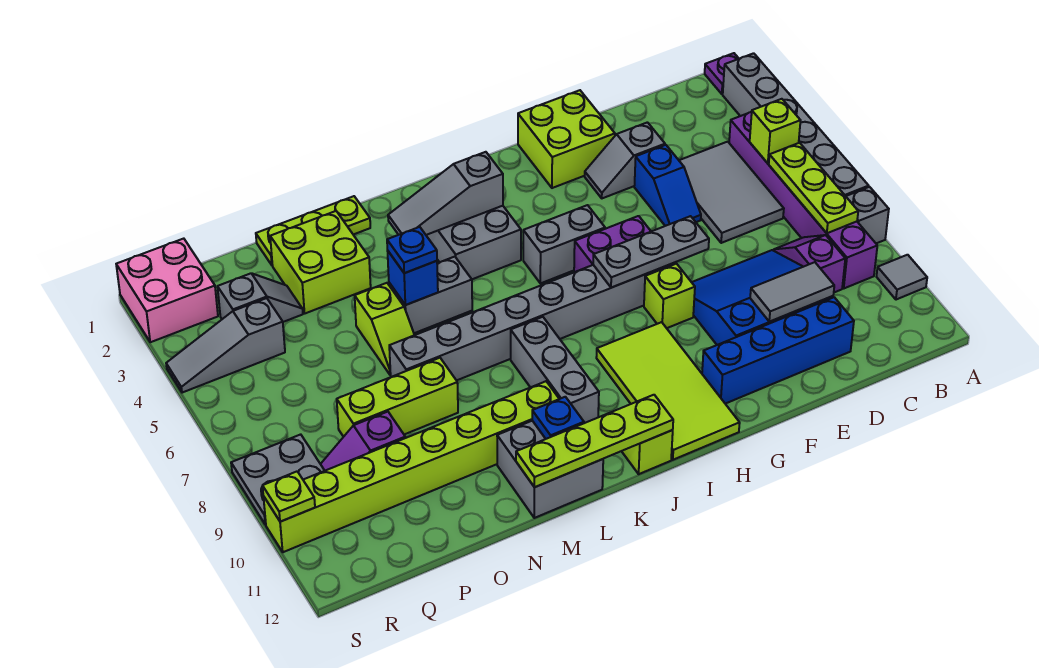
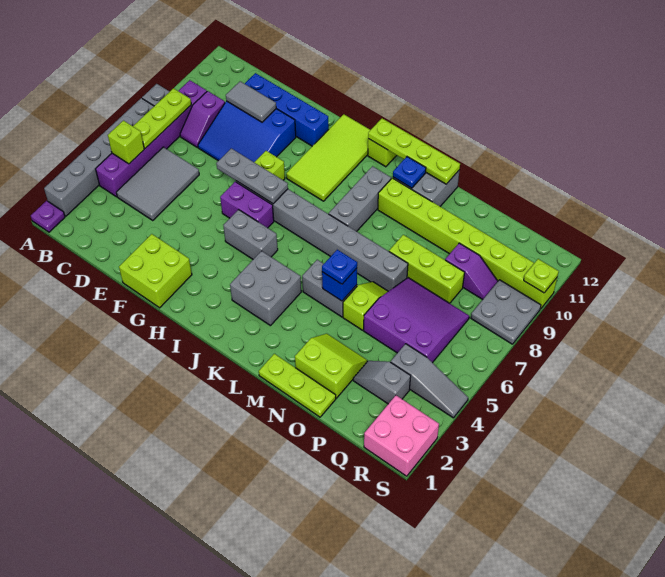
grey 1x1 tile [876,255,927,300] -> none
grey 1x2 slope [585,122,665,198] -> none
blue 1x2 slope [634,145,701,226] -> none
grey 1x3 slope [388,152,503,235] -> none
lime 2x2 brick [270,211,371,313] -> lime 2x2 slope [295,334,367,398]
none -> purple 3x3 slope [364,278,469,363]

